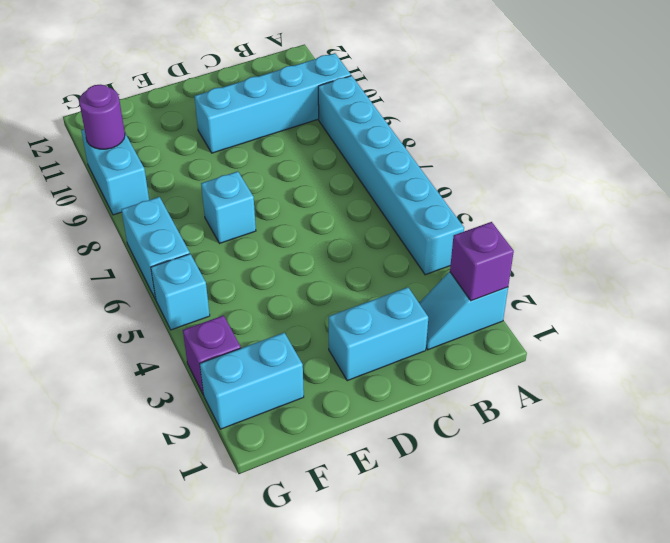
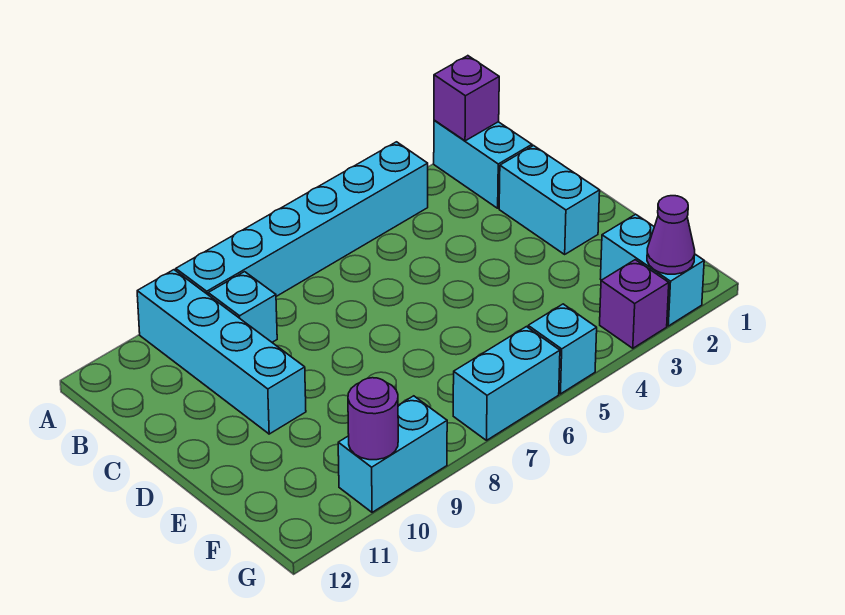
cyan 1x2 slope [419,272,508,350] -> cyan 1x2 brick [434,120,532,208]
cyan 1x1 brick [201,171,256,244] -> cyan 1x1 brick moved to [208,272,277,342]
none -> purple 1x1 cone [647,196,695,274]

